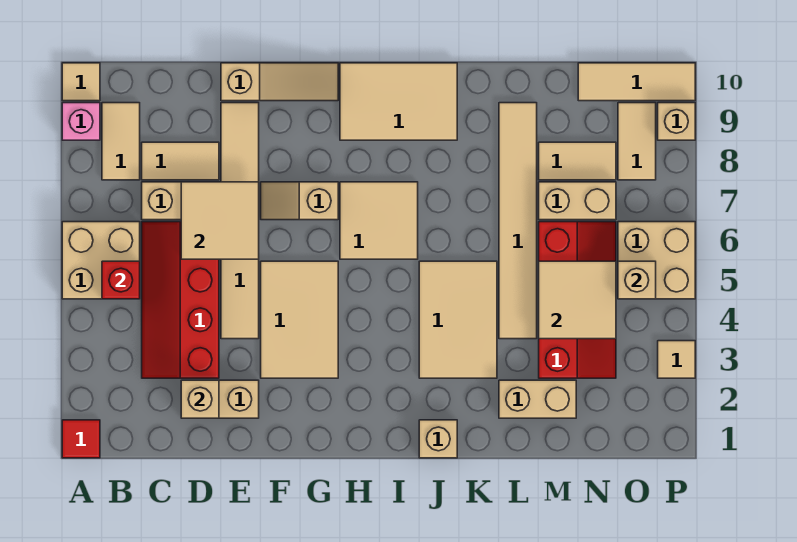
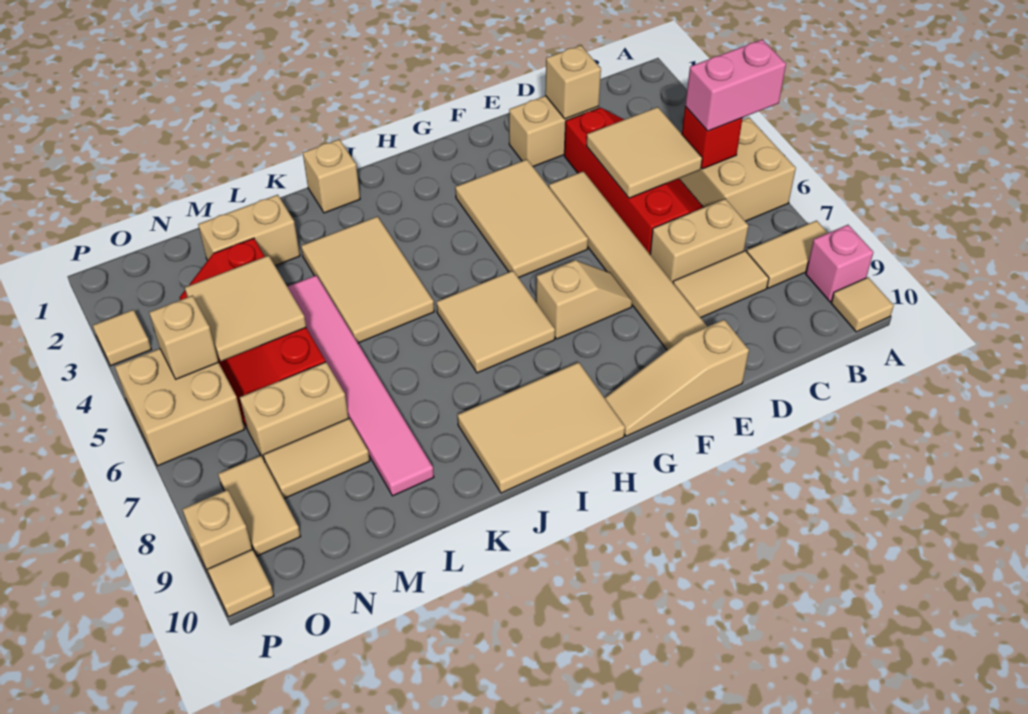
red 1x1 tile [62,420,100,458] -> none
none -> pink 1x2 brick [685,40,786,131]
tan 1x2 tile [102,103,140,180] -> tan 1x2 tile turned to [747,221,828,288]
tan 2x2 tile [181,182,259,259] -> tan 2x2 tile moved to [586,107,702,198]
tan 1x6 tile [499,103,537,339] -> pink 1x6 tile [287,275,434,496]
tan 1x3 tile [578,63,695,101] -> tan 1x1 tile [207,549,274,617]

